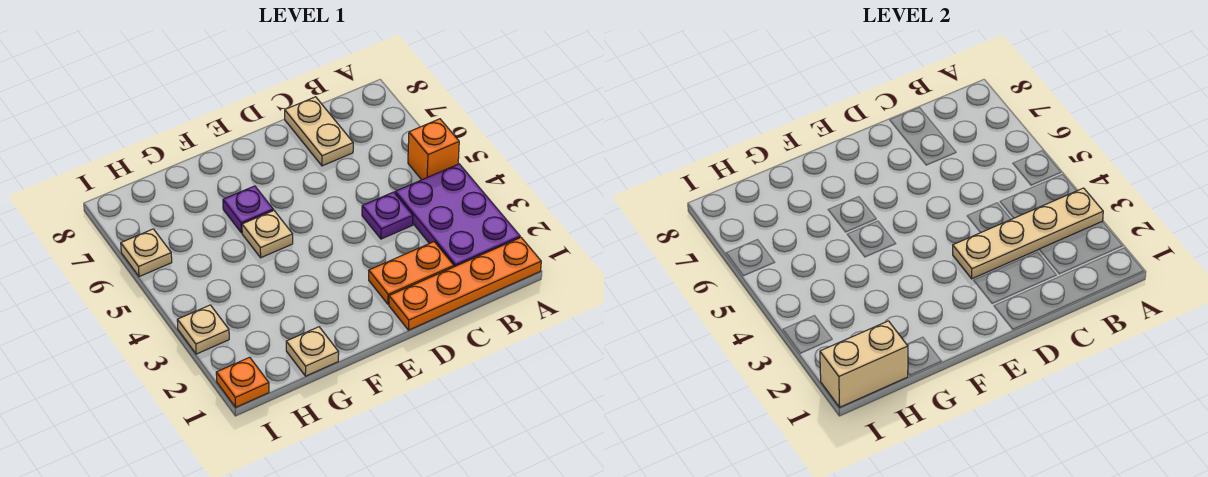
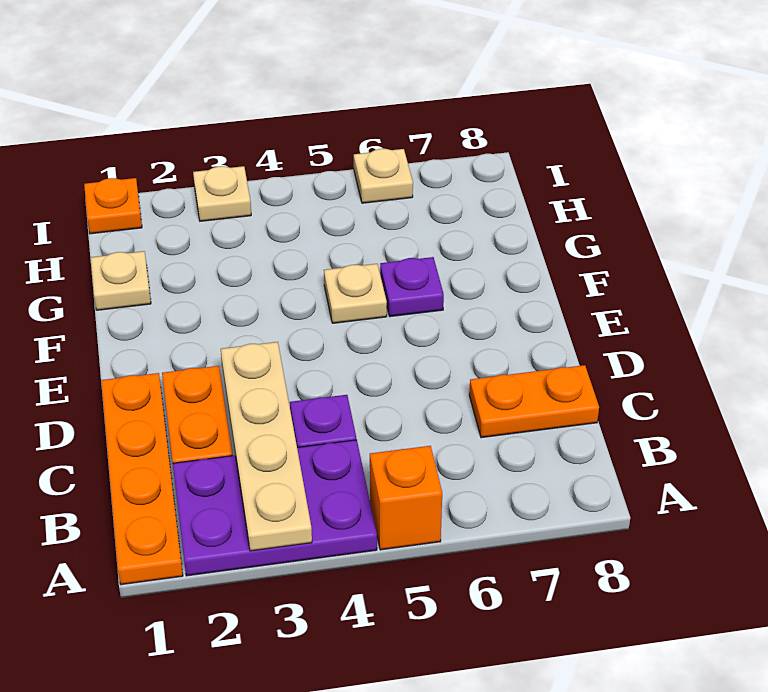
tan 1x2 plate [285,97,353,166] -> orange 1x2 plate [469,365,599,438]
tan 1x2 brick [820,321,908,407] -> none

